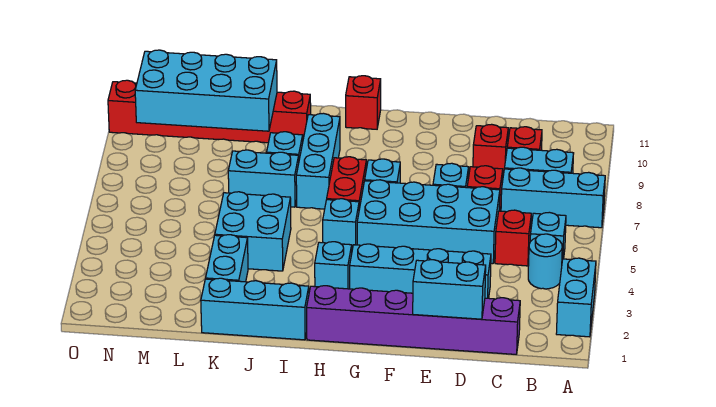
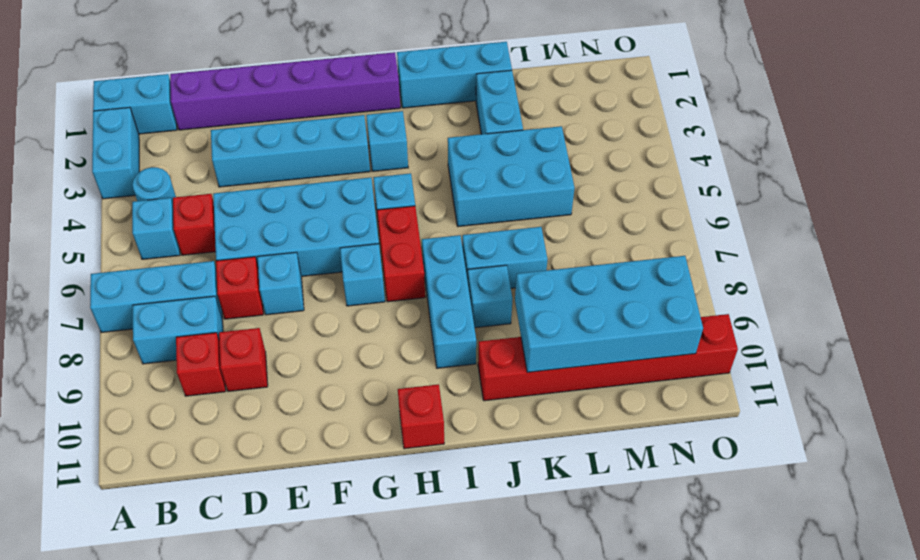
cyan 1x2 brick [413,260,486,319] -> cyan 1x2 brick moved to [93,74,177,134]
cyan 2x2 brick [215,192,291,271] -> cyan 2x3 brick [448,126,575,227]

